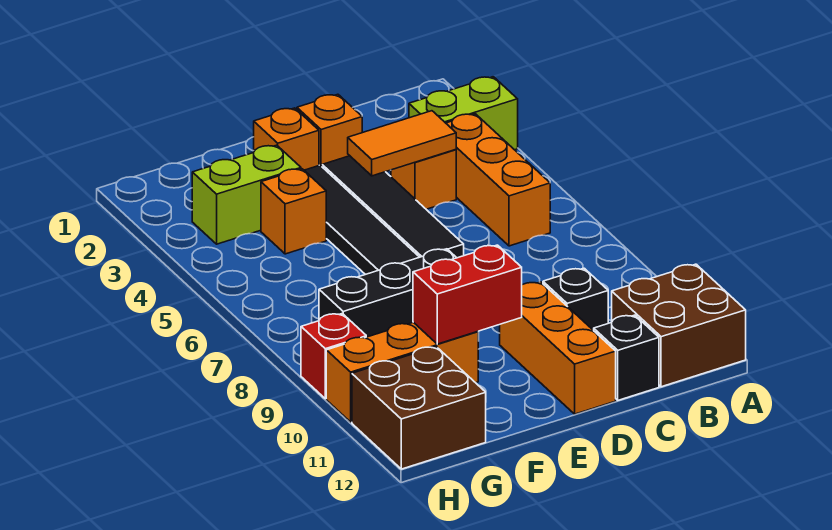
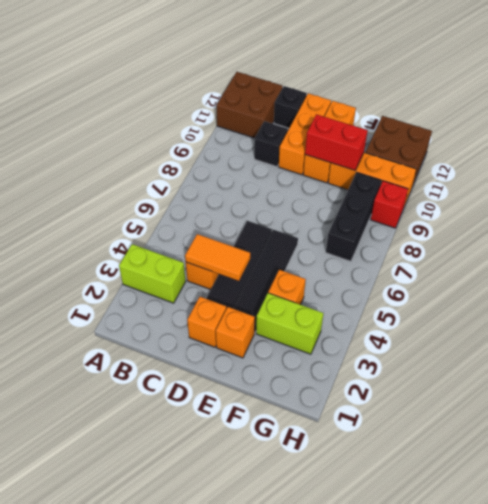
orange 1x3 brick [446,114,550,246] -> orange 1x3 brick moved to [303,101,356,183]
black 1x3 brick [319,249,456,337] -> black 1x3 brick turned to [326,172,381,261]

